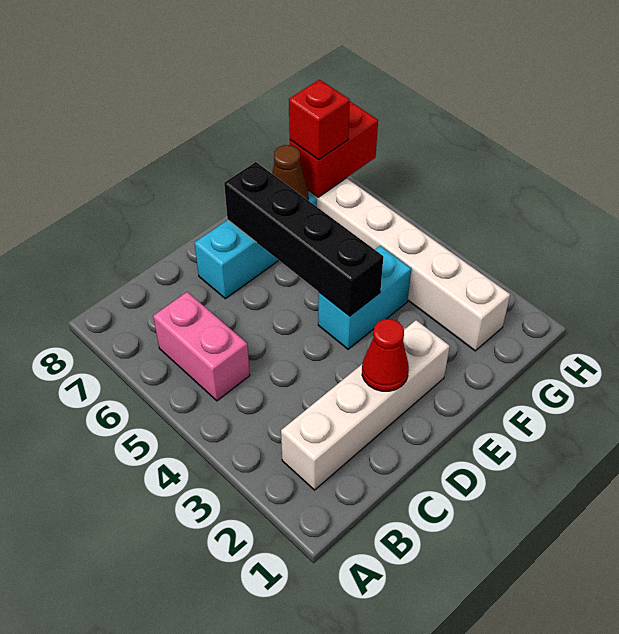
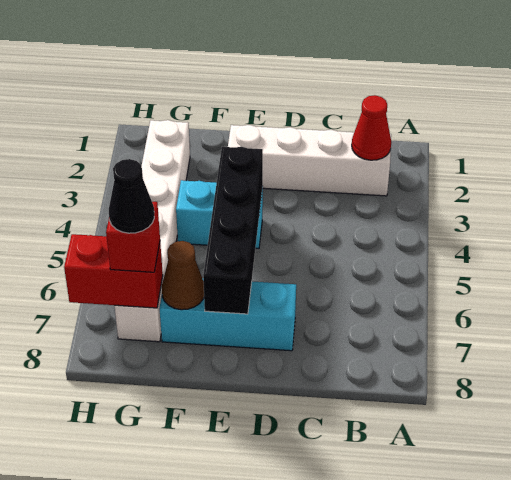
pink 1x2 brick [153,292,250,401] -> none
red 1x1 cone [362,319,409,391] -> red 1x1 cone moved to [352,95,391,160]
none -> black 1x1 cone [109,159,154,233]

